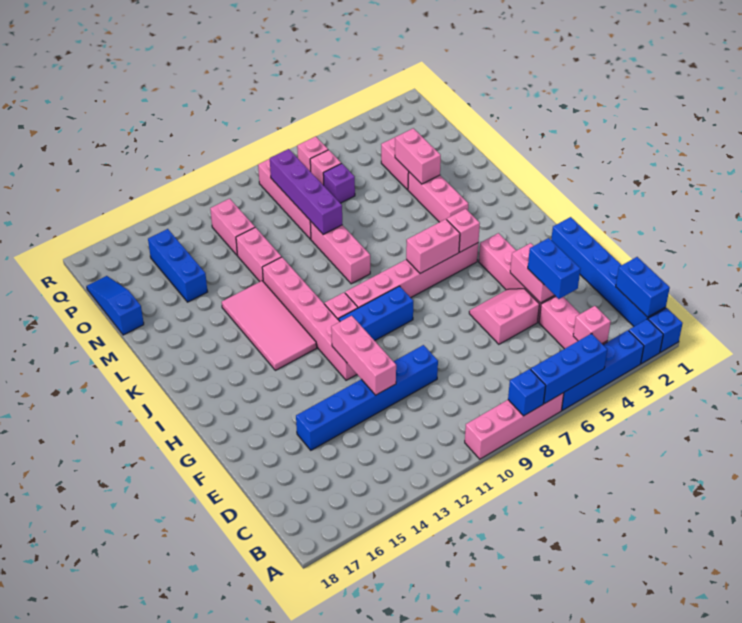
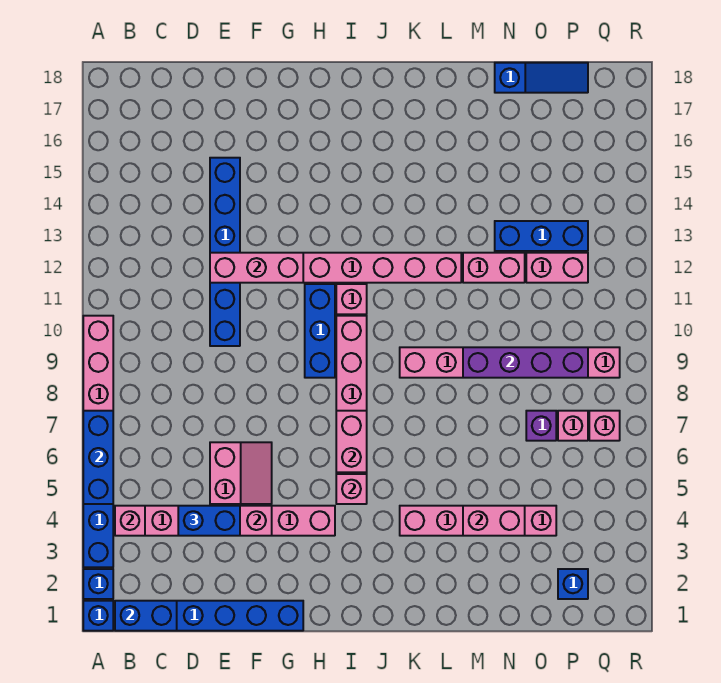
blue 1x1 brick [508,369,546,416] -> blue 1x1 brick moved to [558,569,588,599]
pink 2x4 tile [222,281,317,370] -> none
blue 1x3 brick [148,229,208,302] -> blue 1x3 brick moved to [495,221,588,251]

